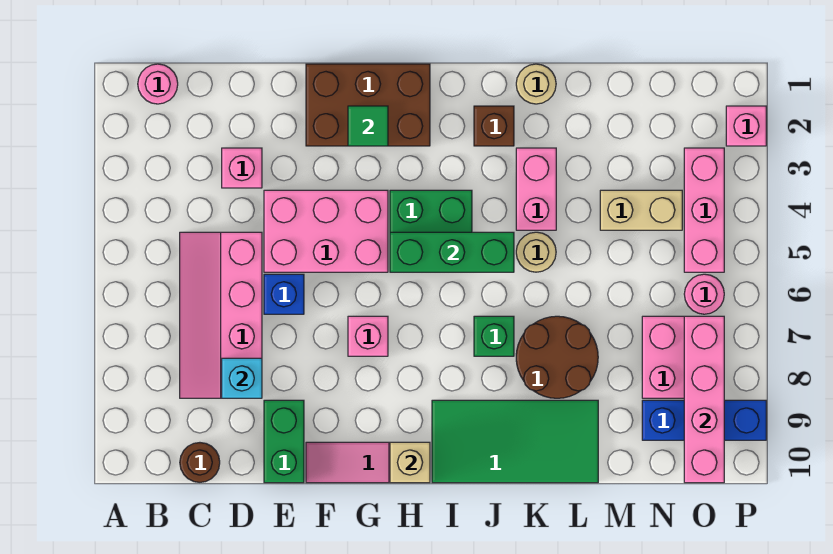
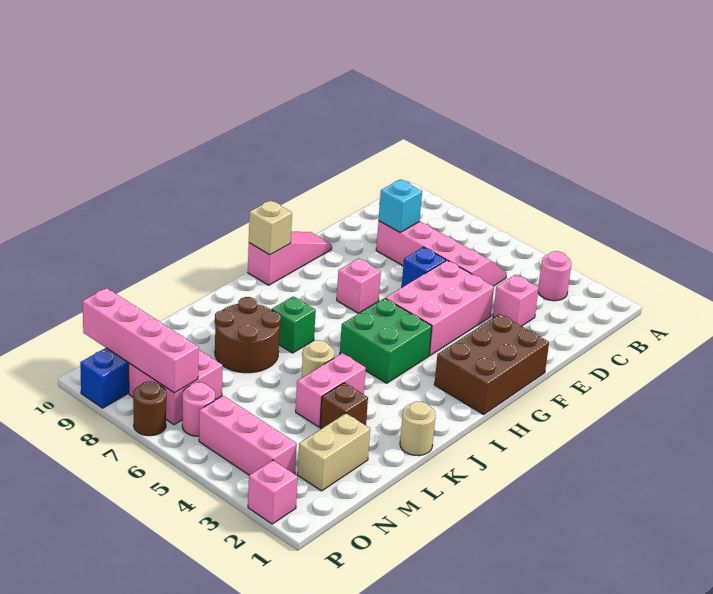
pink 1x1 round brick [138,64,178,104] -> pink 1x1 round brick moved to [538,251,572,301]
brown 1x1 round brick [180,443,220,482] -> brown 1x1 round brick moved to [133,382,166,436]
green 1x2 brick [264,400,304,483] -> none
green 1x1 tile [348,106,388,146] -> none
green 1x3 brick [390,232,514,272] -> none
green 2x4 tile [432,400,598,483] -> none
brown 1x1 brick [474,106,514,146] -> brown 1x1 brick moved to [320,383,368,429]
pink 1x2 brick [516,148,556,230] -> pink 1x2 brick turned to [296,353,366,427]
tan 1x2 brick [600,190,682,230] -> tan 1x2 brick moved to [297,413,370,491]

